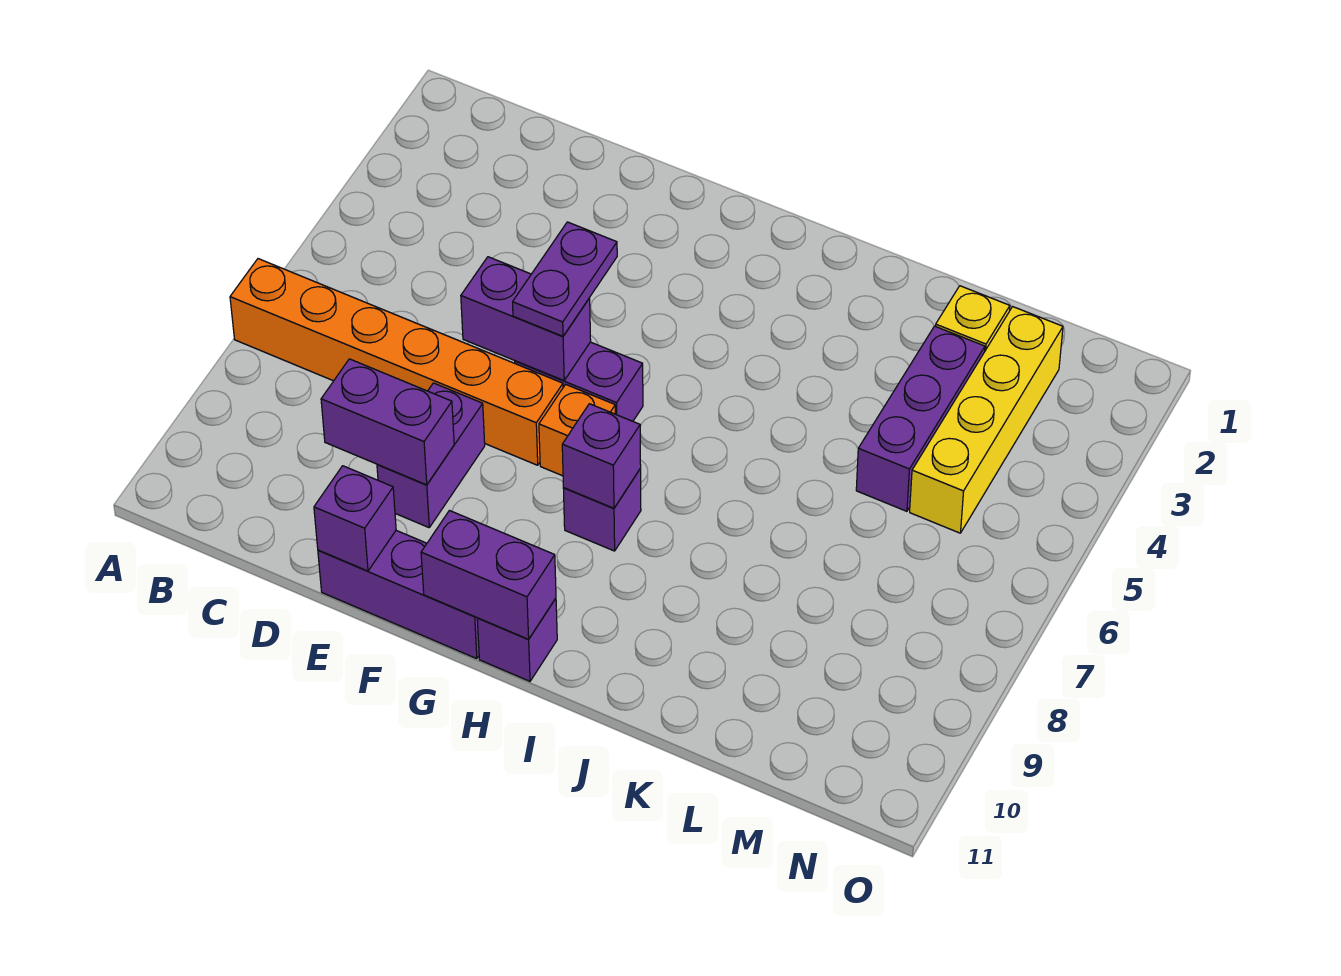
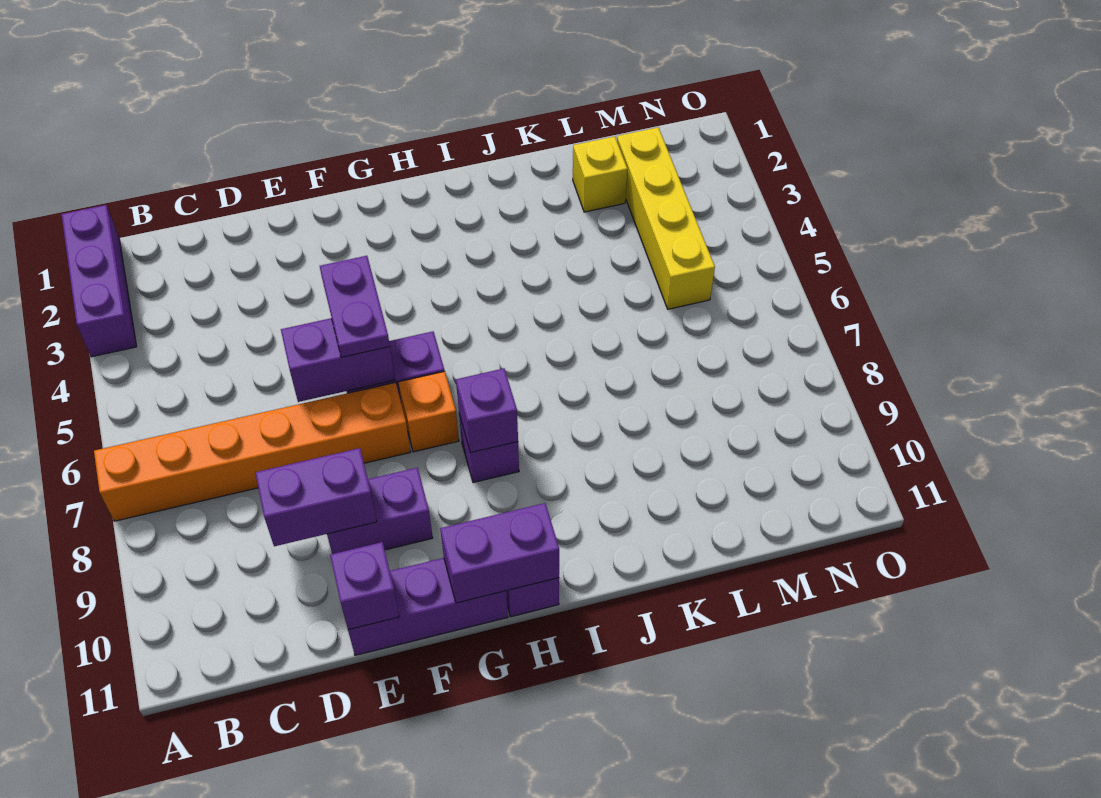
purple 1x2 brick [377,383,485,527] -> purple 1x2 brick turned to [327,468,433,554]
purple 1x3 brick [856,326,985,511] -> purple 1x3 brick moved to [62,205,137,357]

